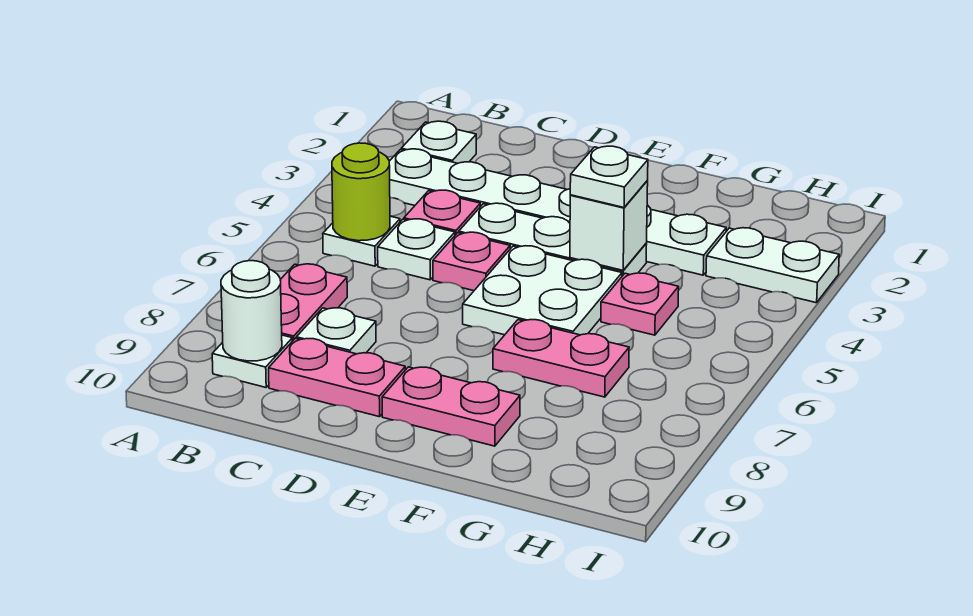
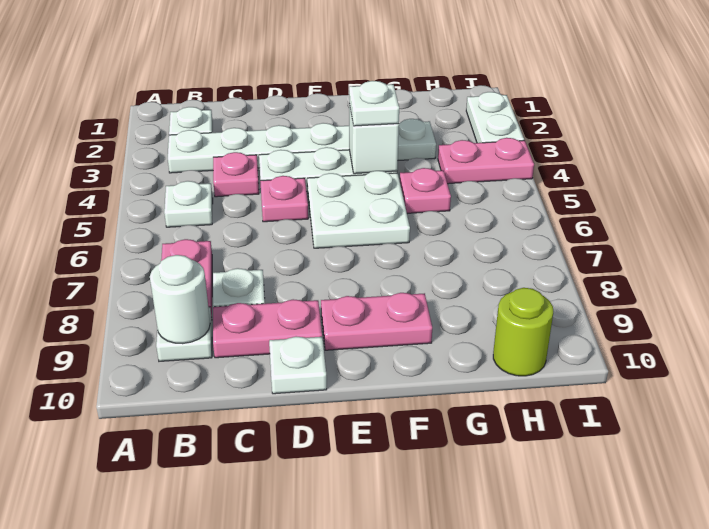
lime 1x1 round brick [332,143,390,241] -> lime 1x1 round brick moved to [493,288,553,376]
white 1x1 plate [378,219,455,280] -> white 1x1 plate moved to [269,336,327,394]
pink 1x2 plate [493,320,629,397] -> pink 1x2 plate moved to [438,138,534,184]
white 1x2 plate [706,228,839,303] -> white 1x2 plate turned to [466,92,524,143]

